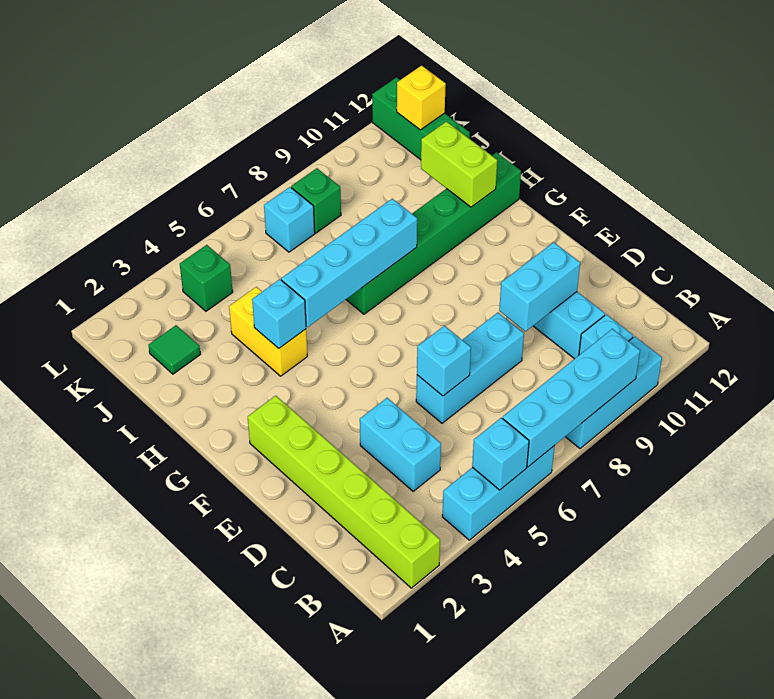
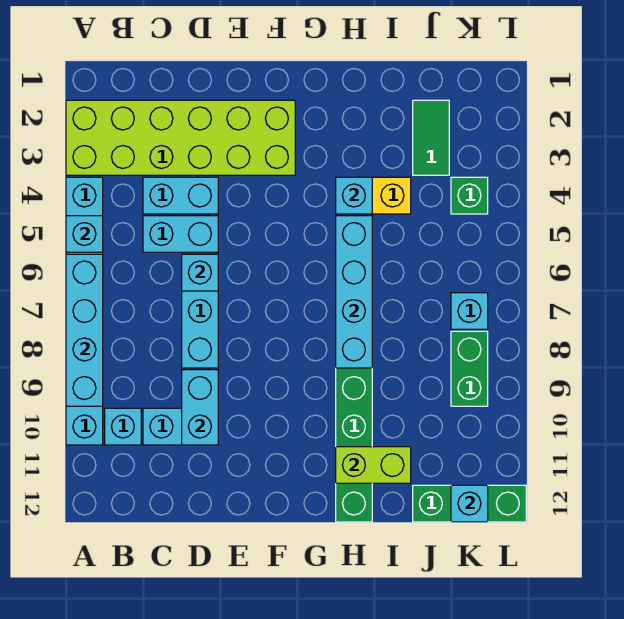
lime 1x6 brick [248,396,440,588] -> lime 2x6 brick [66,100,295,175]
none -> cyan 1x2 brick [143,216,218,252]
green 1x1 tile [149,325,200,374] -> green 1x2 tile [413,100,449,175]
green 1x1 brick [291,168,341,233] -> green 1x2 brick [451,331,488,406]
yellow 1x1 brick [397,66,446,130] -> cyan 1x1 brick [451,485,488,522]

